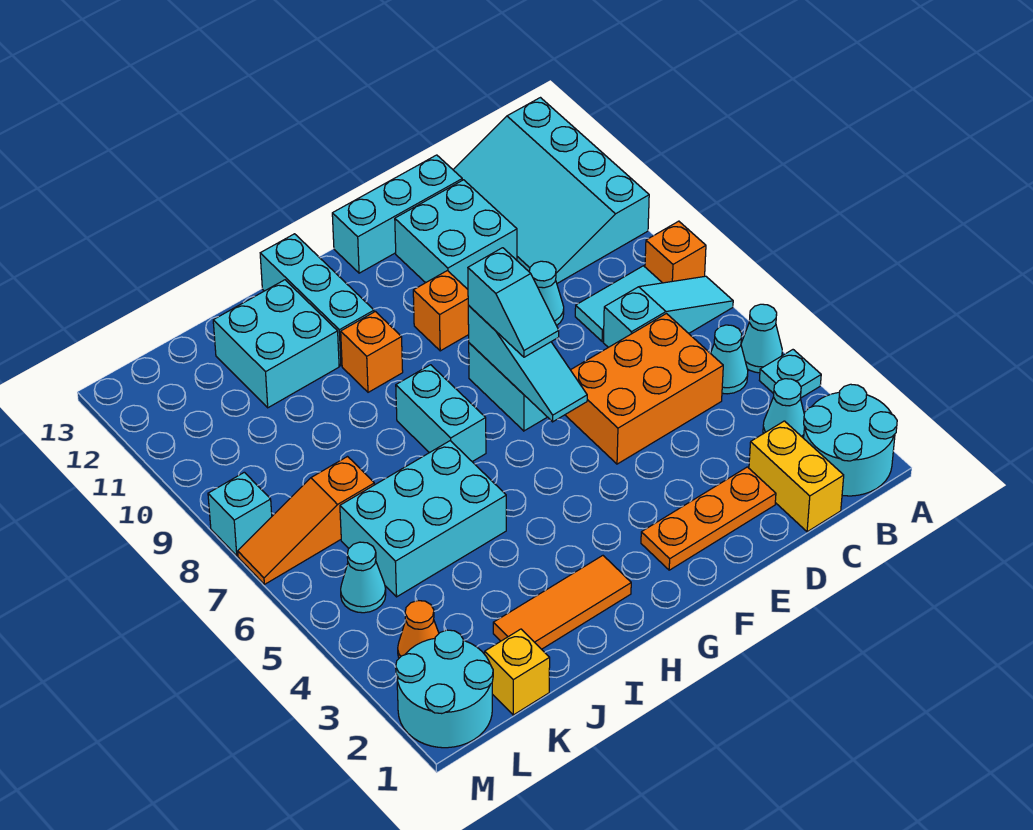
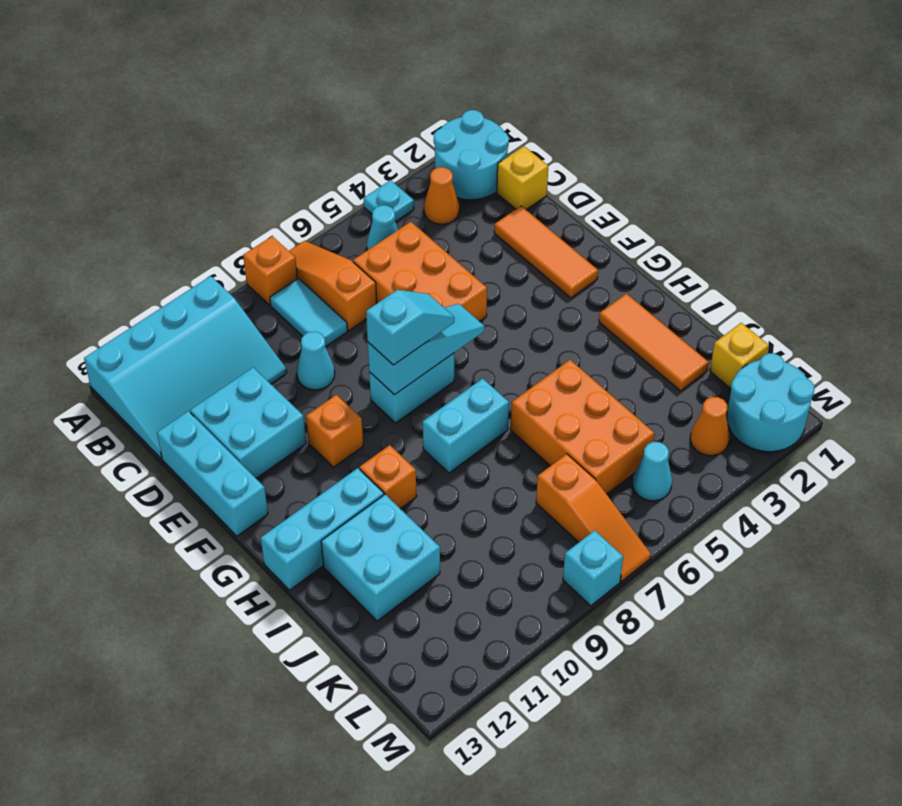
cyan 1x1 cone [741,304,782,373] -> none
cyan 1x3 slope [603,276,733,347] -> orange 1x3 slope [289,241,377,331]
cyan 1x1 cone [763,379,804,438] -> orange 1x1 cone [424,167,459,224]
yellow 1x2 brick [749,421,844,532] -> yellow 1x1 brick [497,146,548,210]
orange 1x3 plate [641,467,776,570] -> orange 1x3 tile [494,206,598,298]
cyan 2x3 brick [340,441,506,597] -> orange 2x3 brick [511,360,654,494]

